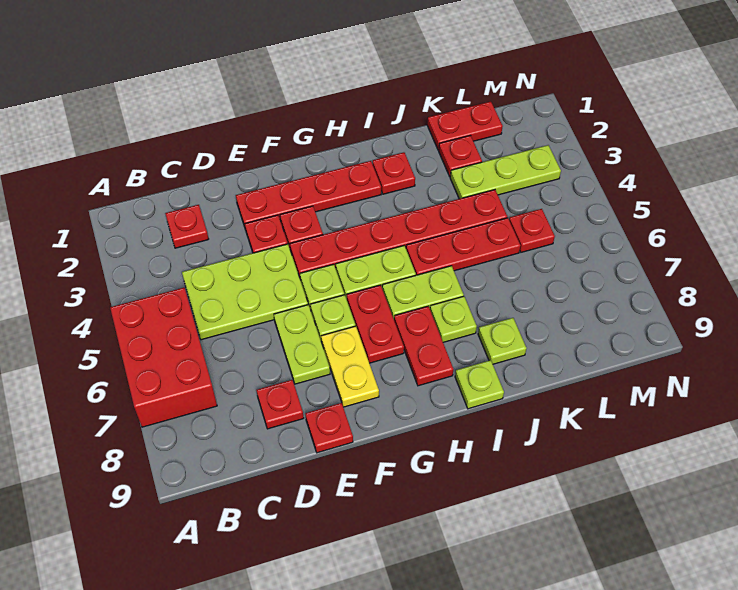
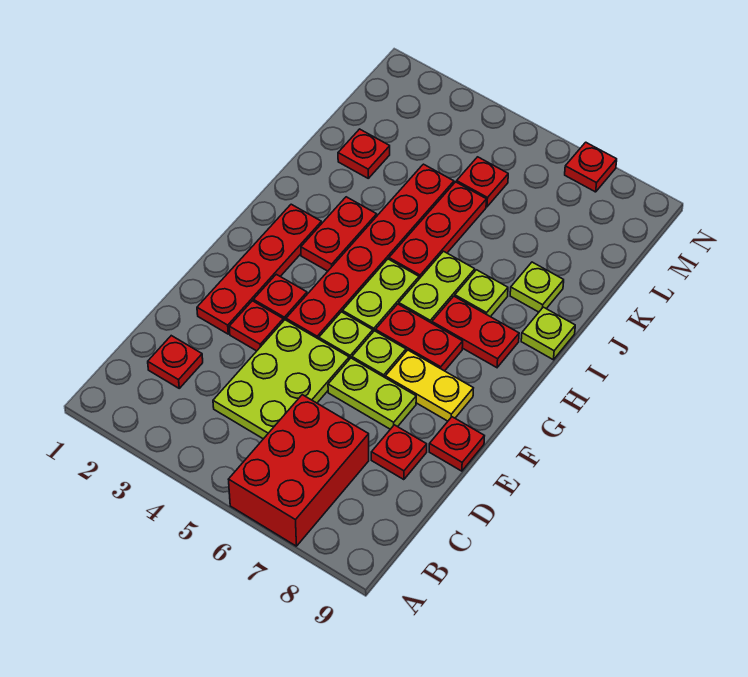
red 2x3 brick [110,288,217,427] -> red 2x3 brick turned to [228,395,369,546]
red 1x1 plate [373,152,415,194] -> red 1x1 plate moved to [565,142,617,192]
red 1x2 plate [427,101,503,150] -> red 1x2 plate moved to [301,197,377,271]
lime 1x3 plate [450,145,561,199] -> none

